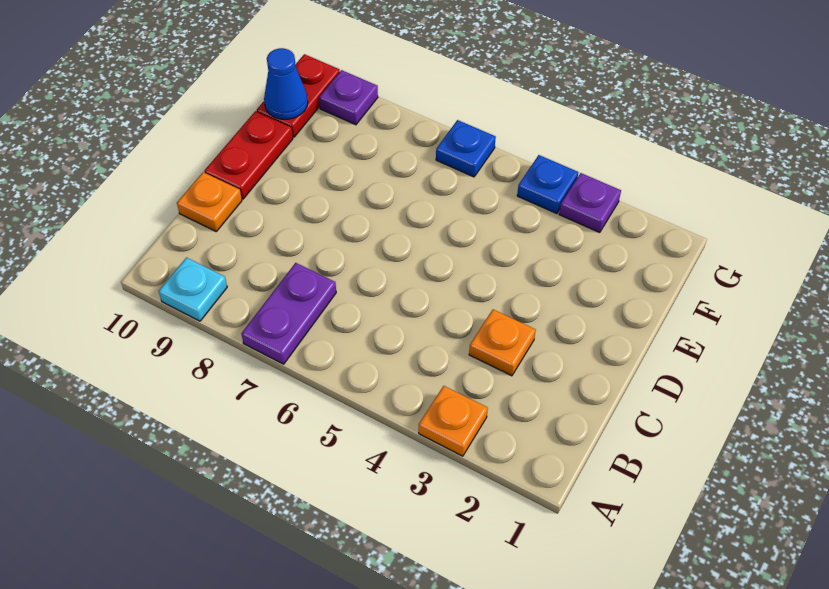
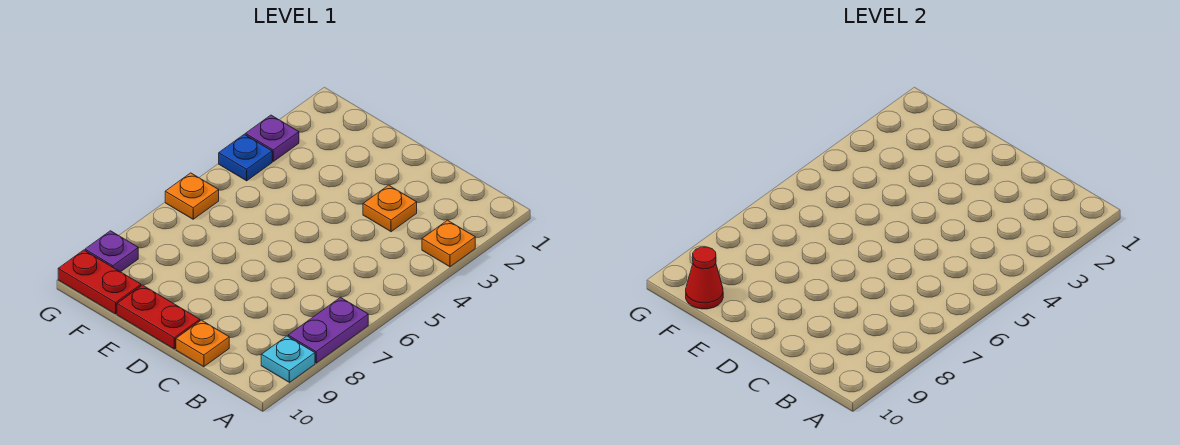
purple 1x2 plate [241,263,336,364] -> purple 1x2 plate turned to [288,297,368,363]
blue 1x1 cone [264,48,308,119] -> red 1x1 cone [686,247,723,309]
blue 1x1 plate [436,120,496,177] -> orange 1x1 plate [165,173,219,219]

